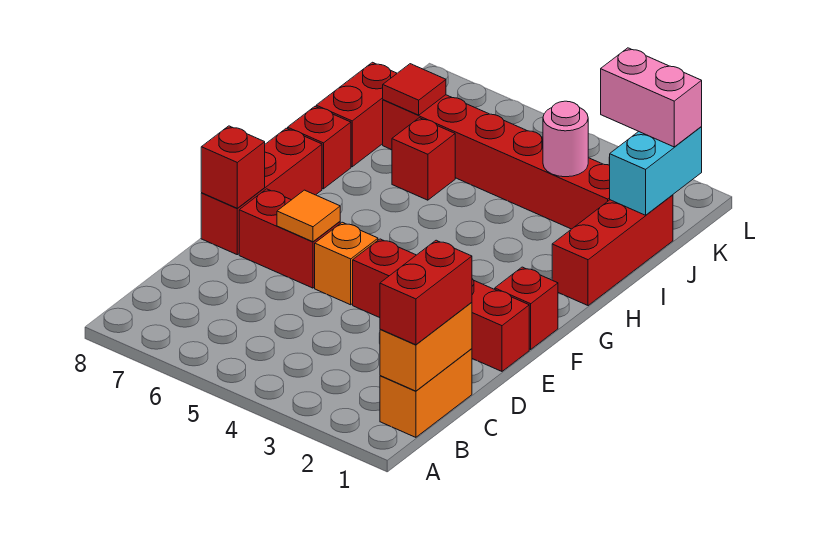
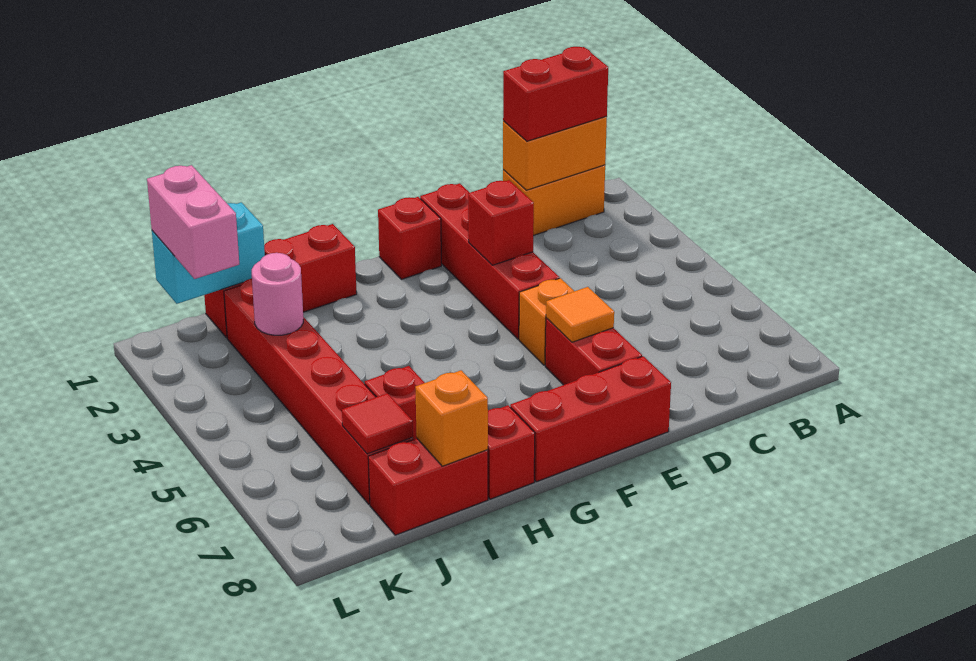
red 1x1 brick [201,126,265,208] -> red 1x1 brick moved to [468,180,534,265]
none -> orange 1x1 brick [415,370,488,466]

